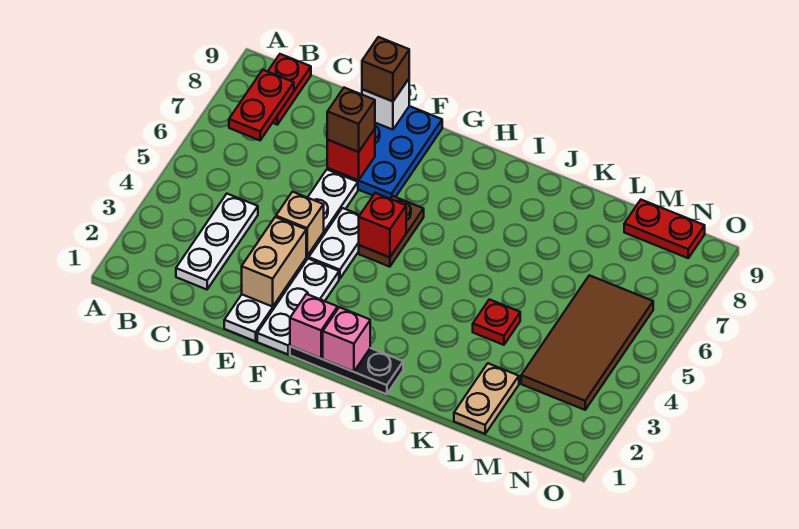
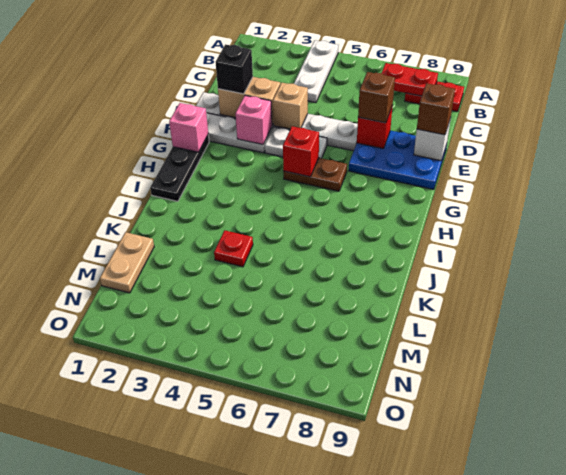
white 1x3 plate [176,194,258,290] -> white 1x3 plate turned to [294,40,339,103]
none -> black 1x1 brick [216,44,253,94]
pink 1x1 brick [323,307,370,372] -> pink 1x1 brick moved to [235,96,272,144]
tan 1x2 plate [454,363,519,434] -> tan 1x2 plate turned to [100,232,154,293]
brown 2x4 tile [521,275,653,410] -> none
red 1x2 plate [624,200,705,258] -> none

